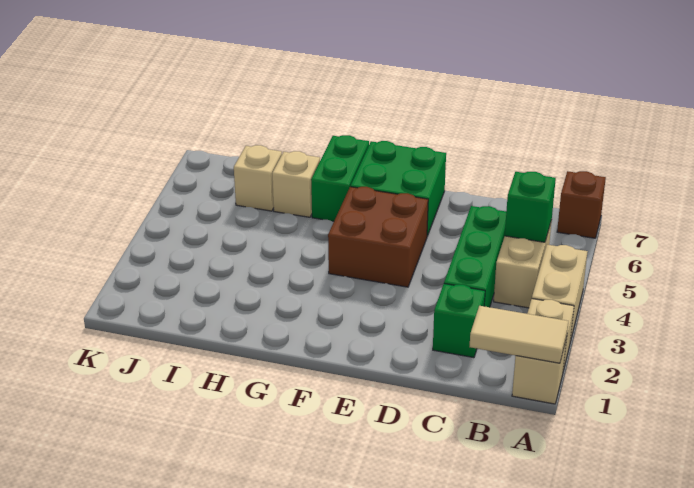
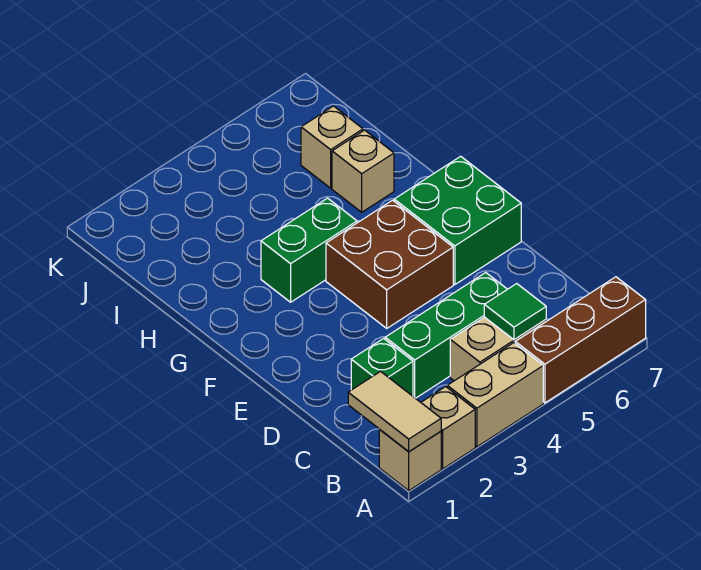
brown 1x1 brick [557,171,606,238] -> brown 1x3 brick [515,277,646,403]
green 1x1 brick [505,172,556,242] -> green 1x1 tile [484,284,546,340]
green 1x2 brick [311,135,369,221] -> green 1x2 brick moved to [261,198,357,302]

